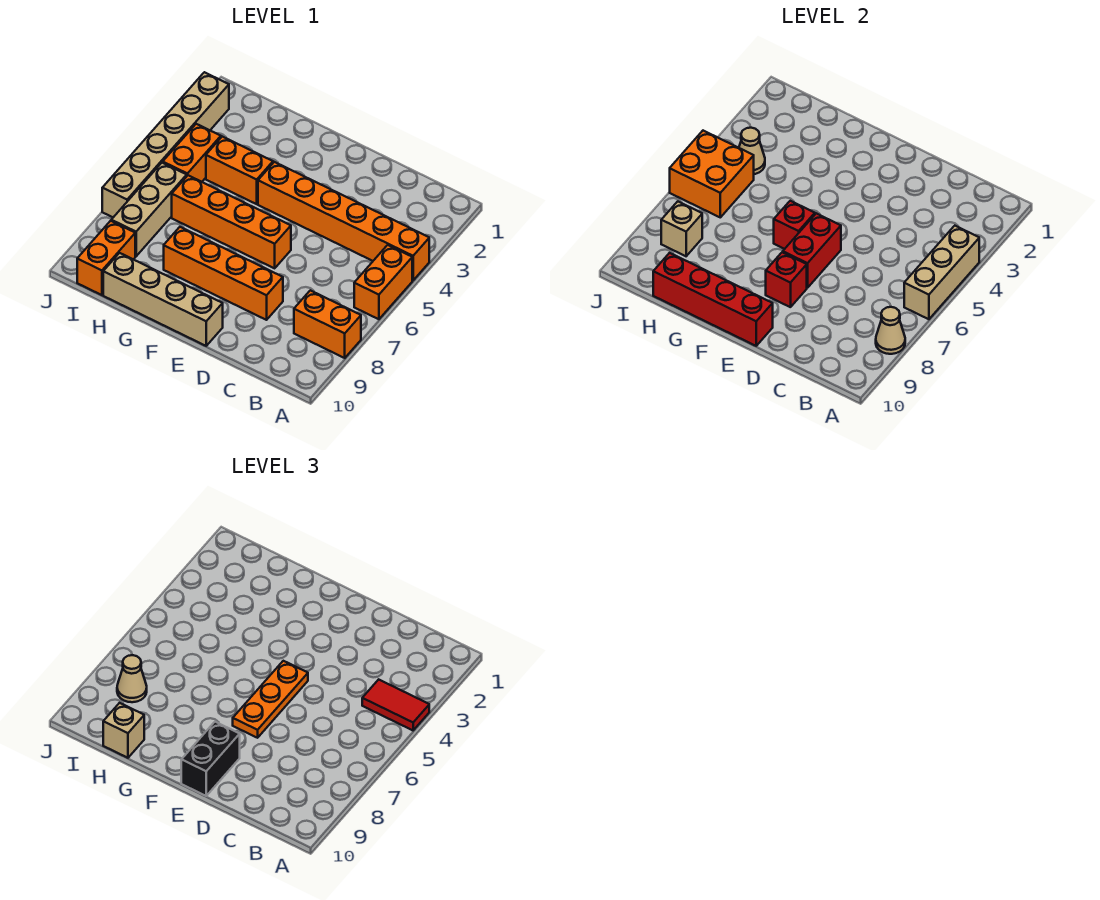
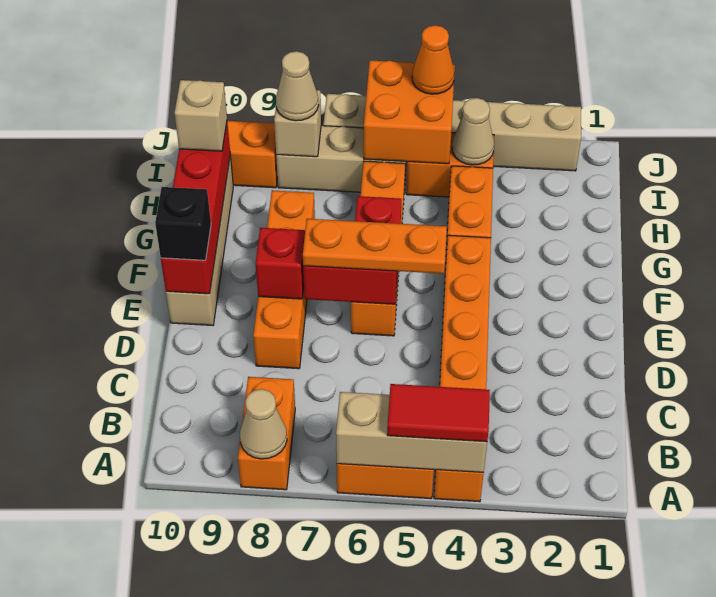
red 1x2 tile [362,679,429,730] -> red 1x2 tile turned to [387,384,490,442]
black 1x2 brick [181,722,240,796] -> black 1x1 brick [155,187,211,260]
none -> orange 1x1 cone [412,25,454,94]

